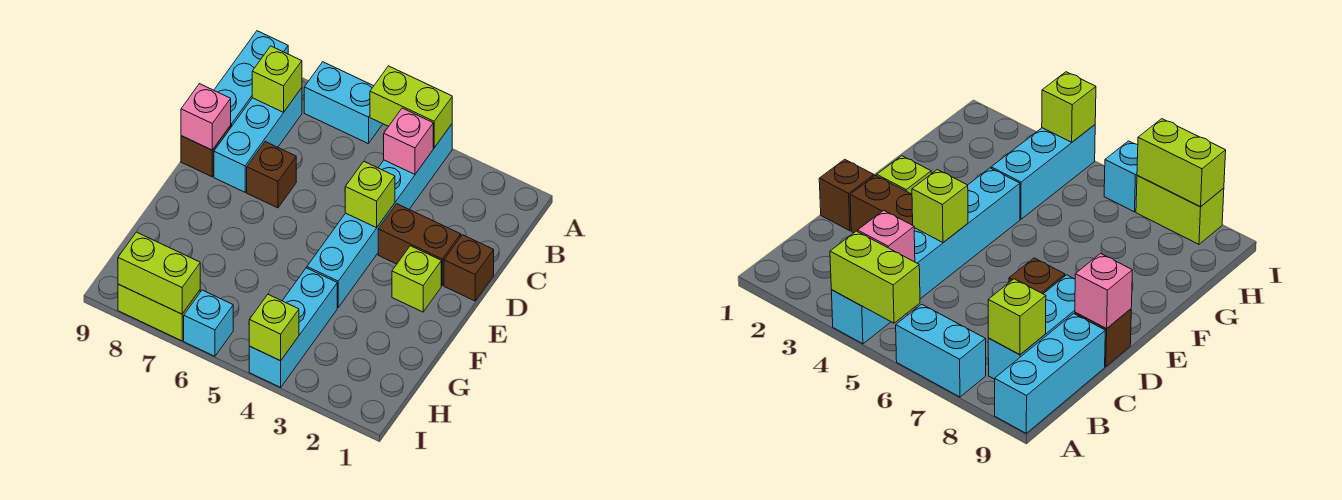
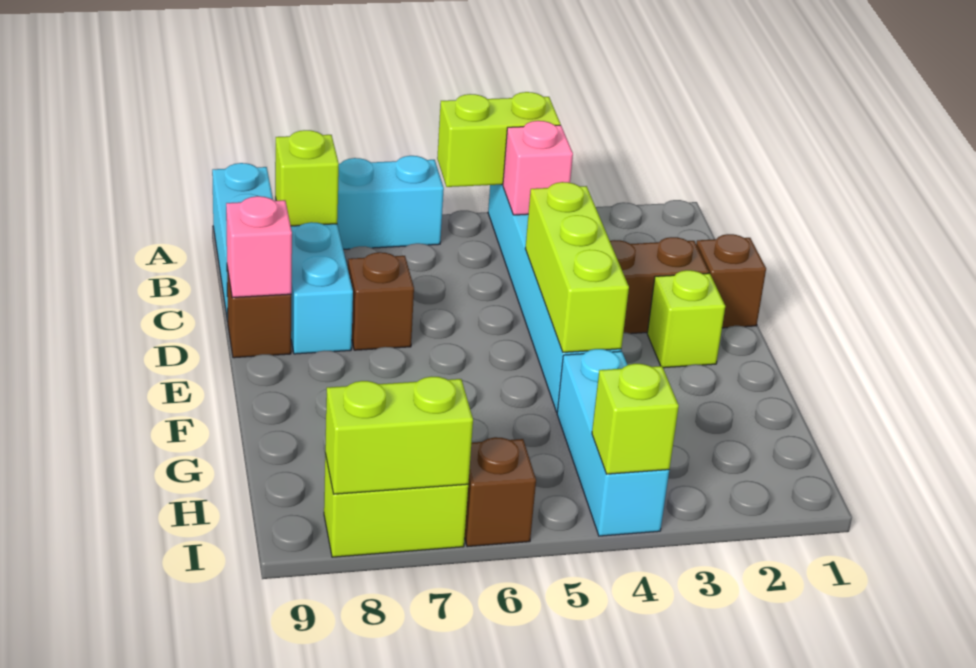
lime 1x1 brick [345,162,395,228] -> lime 1x3 brick [525,182,629,352]
cyan 1x1 brick [184,290,233,356] -> brown 1x1 brick [465,437,536,547]

